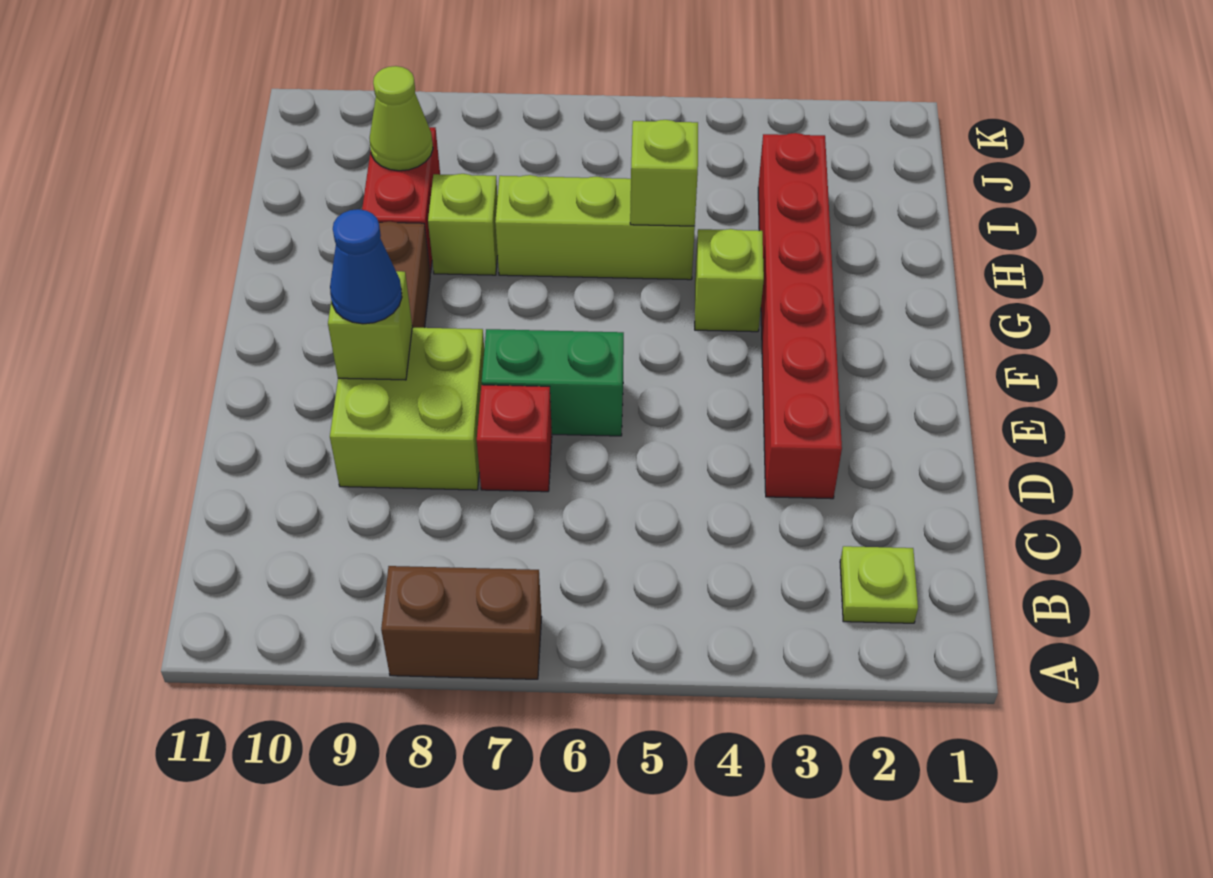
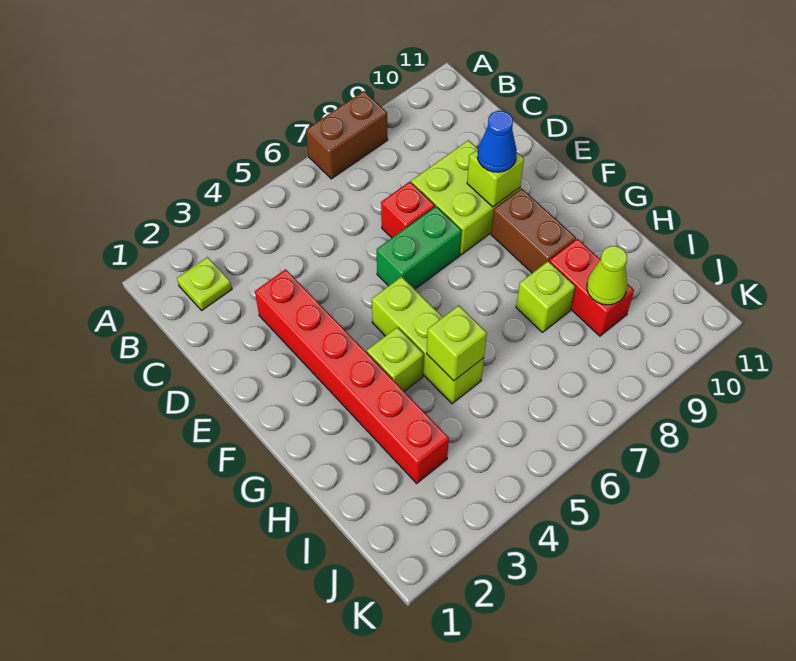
lime 1x3 brick [495,175,695,280] -> lime 1x3 brick turned to [372,277,484,404]

